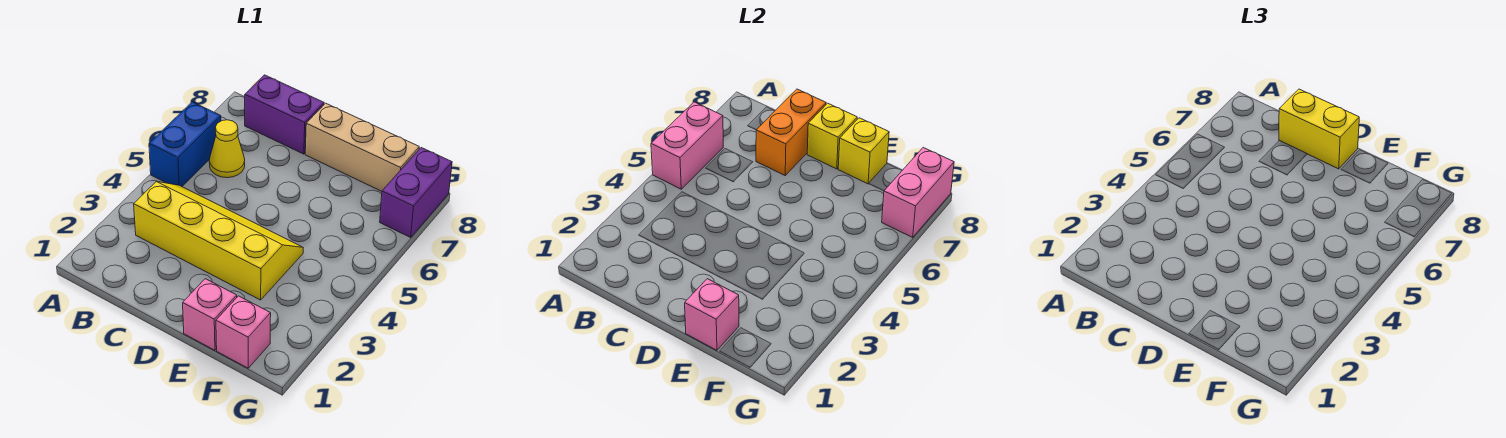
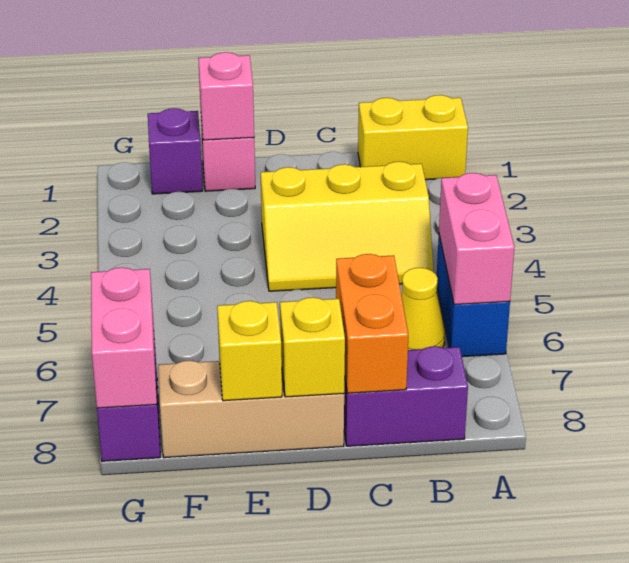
yellow 2x4 slope [134,182,303,300] -> yellow 2x3 slope [261,162,434,291]
yellow 1x2 brick [1279,89,1359,169] -> yellow 1x2 brick moved to [358,95,468,180]
pink 1x1 brick [216,296,271,368] -> purple 1x1 brick [148,108,203,194]

